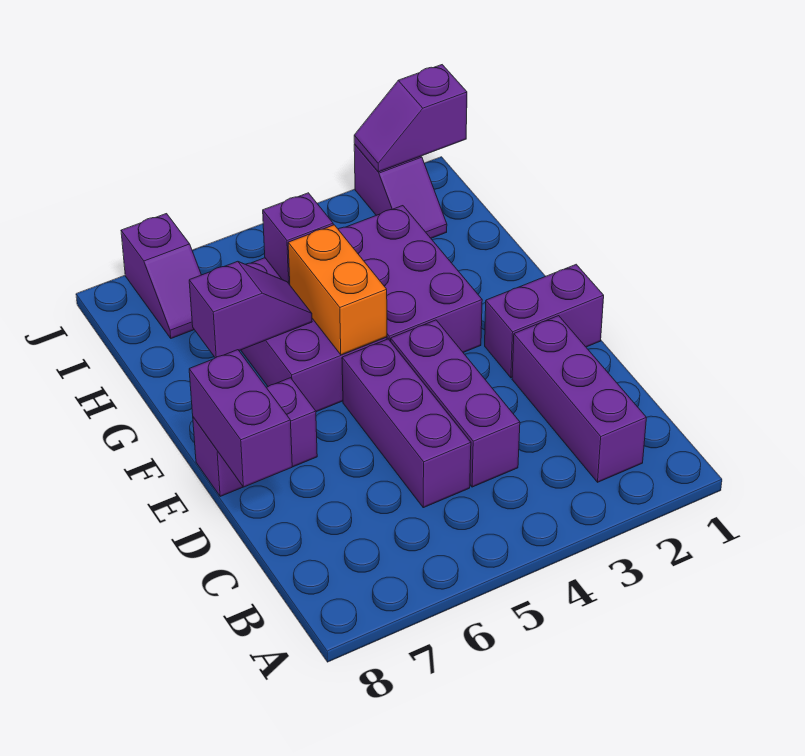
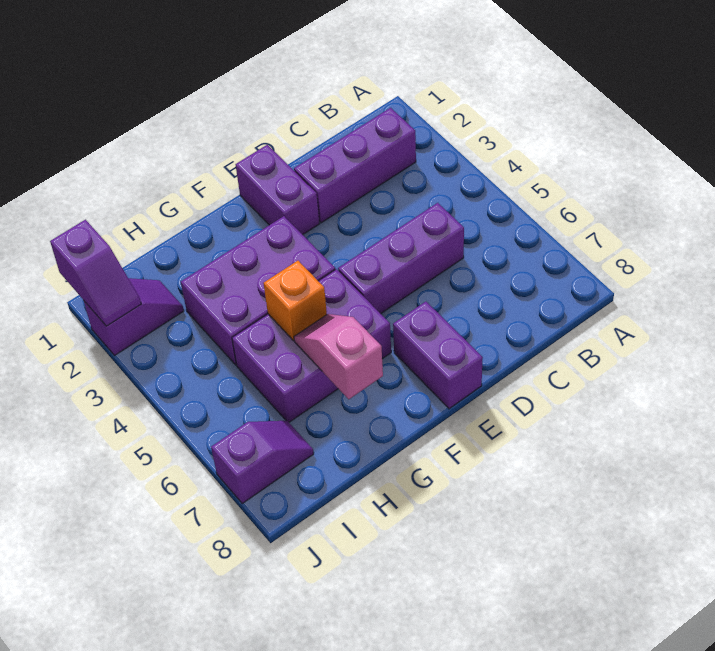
purple 1x3 brick [391,320,520,487] -> none
purple 1x2 brick [189,350,292,487] -> none
orange 1x2 brick [288,225,387,355] -> orange 1x1 brick [264,261,327,340]
purple 1x2 slope [189,261,312,358] -> pink 1x2 slope [294,314,383,399]
purple 1x1 brick [263,193,333,285] -> none

